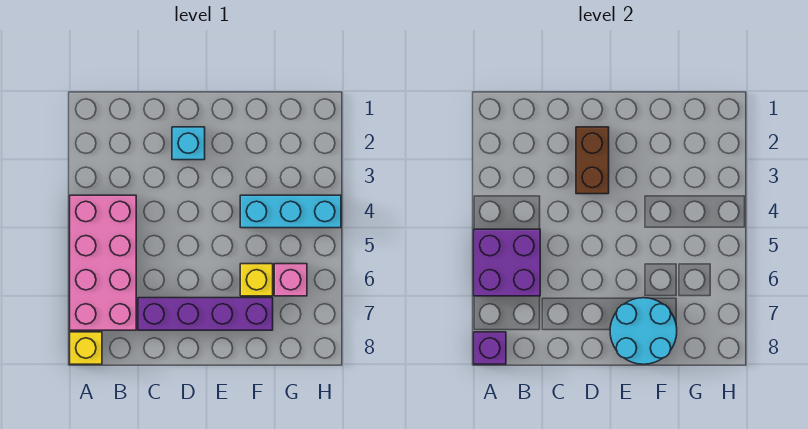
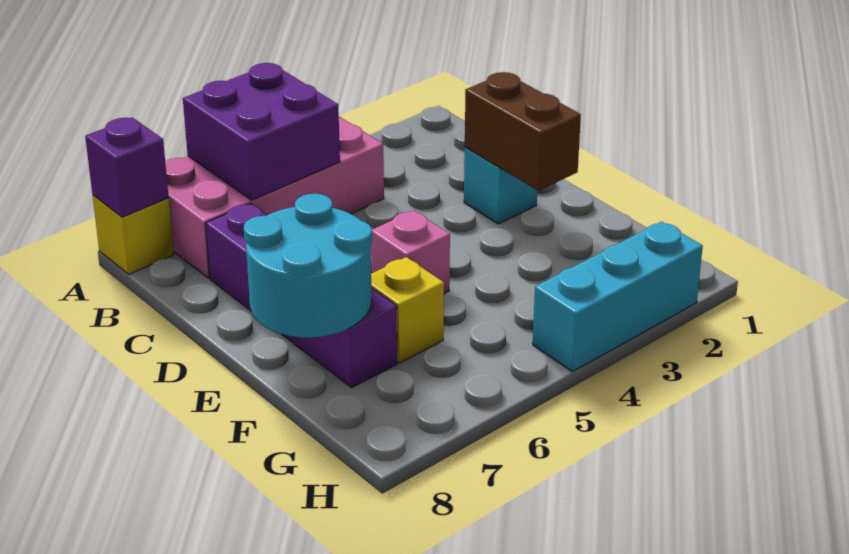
brown 1x2 brick [576,127,609,194] -> brown 1x2 brick turned to [465,72,581,191]
cyan 1x3 brick [240,195,341,228] -> cyan 1x3 brick turned to [533,222,703,372]
pink 1x1 brick [274,264,307,296] -> pink 1x1 brick moved to [371,210,450,294]

